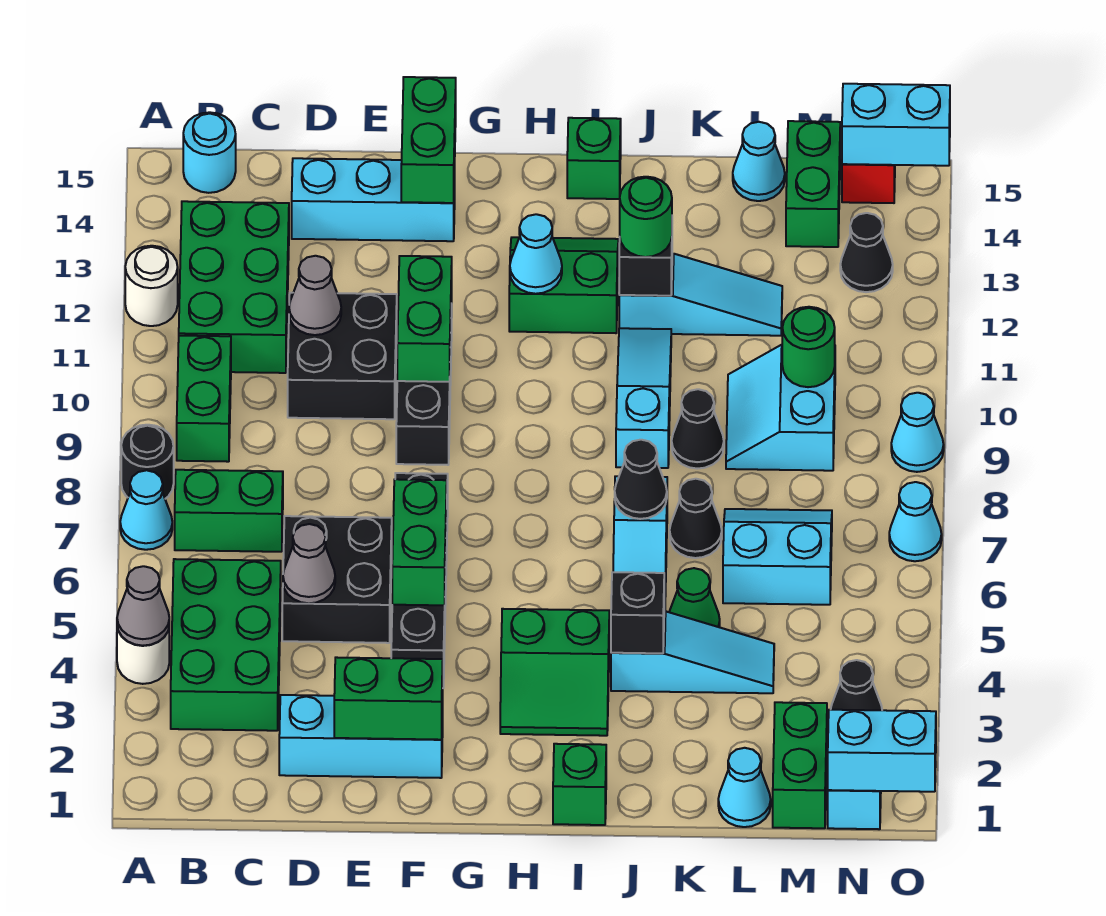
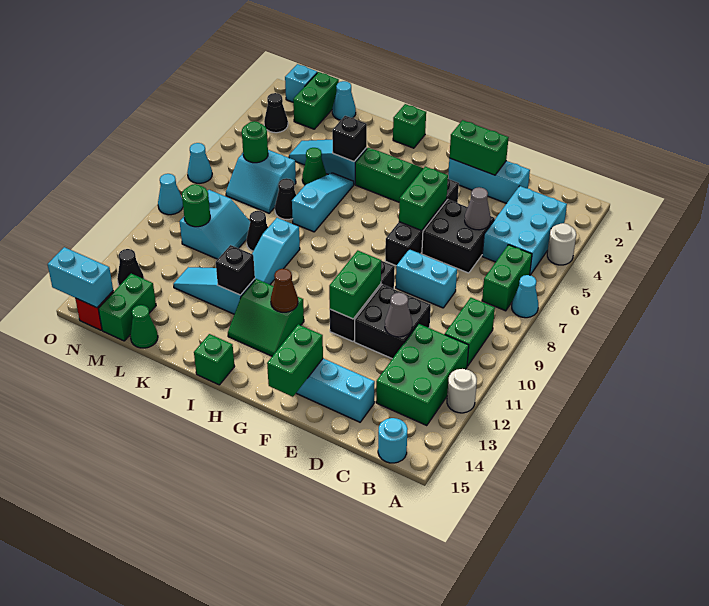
grey 1x1 cone [117,566,169,646] -> none
black 1x1 round brick [121,425,174,499] -> none
green 2x3 brick [171,559,281,731] -> cyan 2x3 brick [482,186,567,275]
green 1x2 brick [175,470,283,552] -> green 1x2 brick turned to [482,245,532,311]
cyan 1x1 cone [510,214,562,294] -> brown 1x1 cone [271,269,298,312]
black 1x1 cone [615,440,667,519] -> none
green 1x1 round brick [620,177,672,257] -> green 1x1 round brick moved to [242,121,268,163]
cyan 1x1 cone [733,122,785,201] -> green 1x1 cone [130,305,158,348]
cyan 1x2 brick [828,710,936,792] -> cyan 1x2 brick moved to [396,249,457,308]

